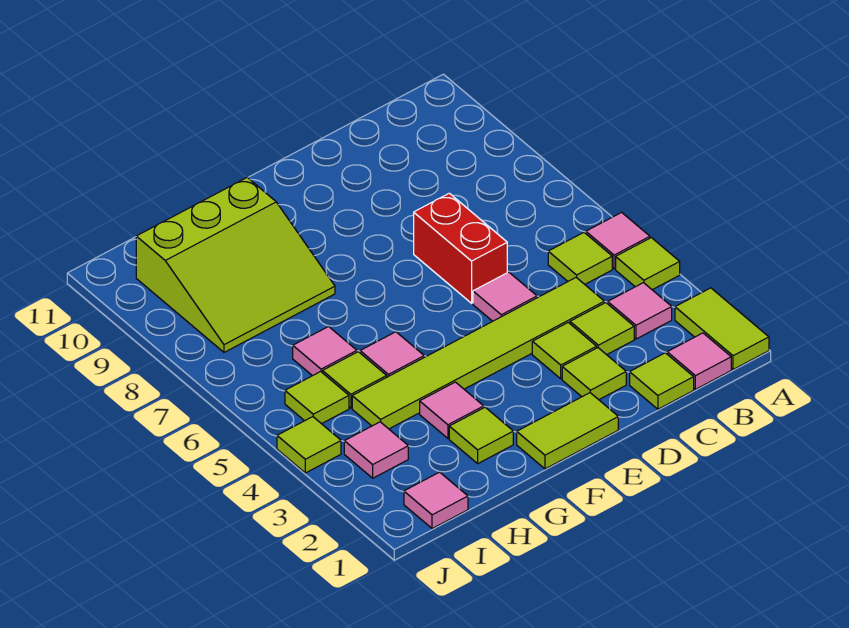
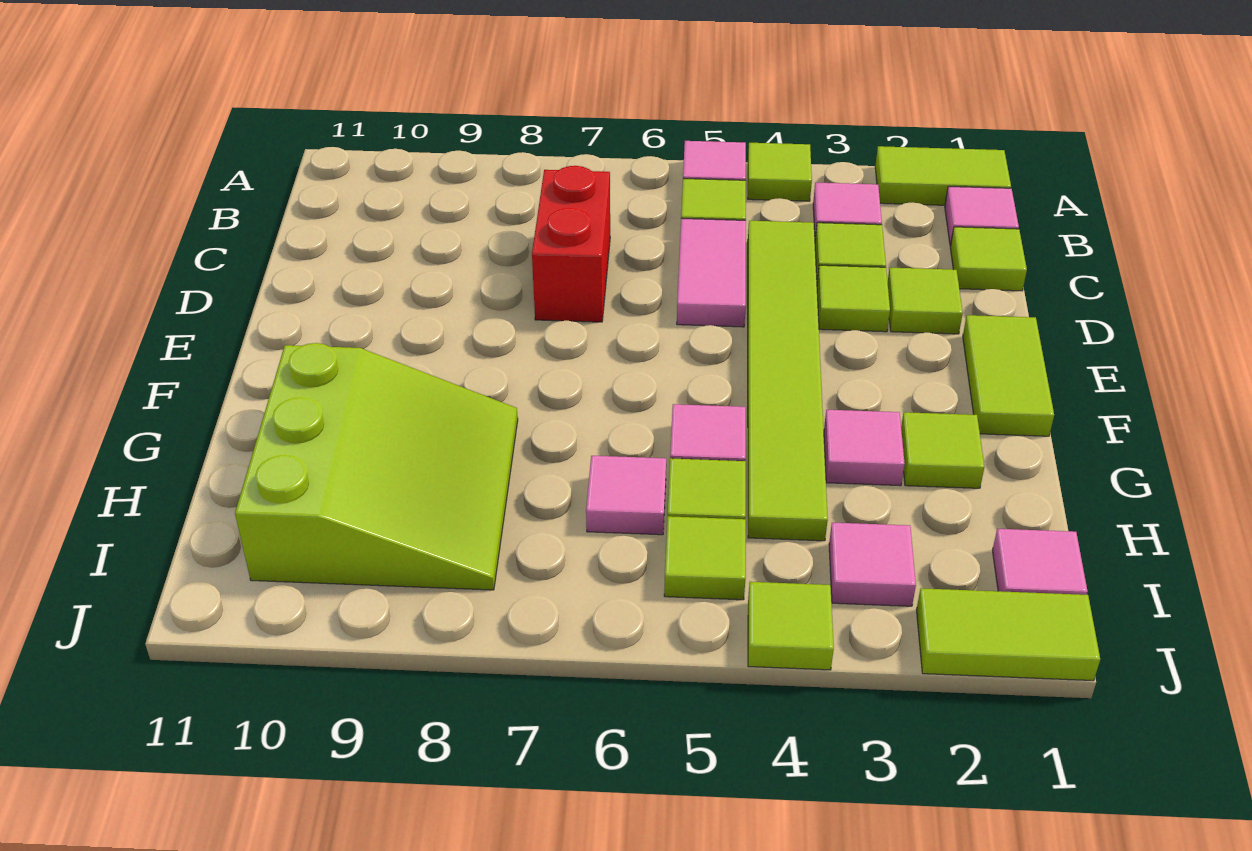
pink 1x1 tile [473,272,537,321] -> pink 1x2 tile [677,218,746,327]
red 1x2 brick [414,193,507,303] -> red 1x2 brick turned to [532,166,610,322]
none -> lime 1x2 tile [916,588,1100,681]

